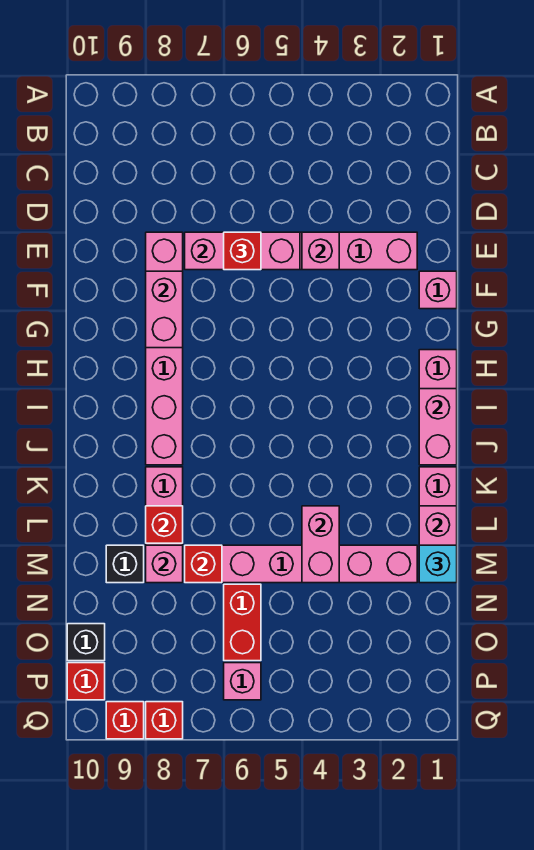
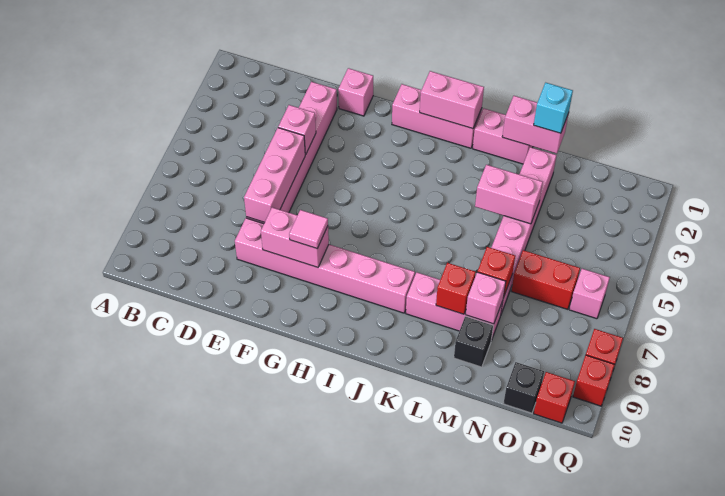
red 1x1 brick [224,232,261,270] -> none
none -> pink 1x1 tile [289,210,328,248]

